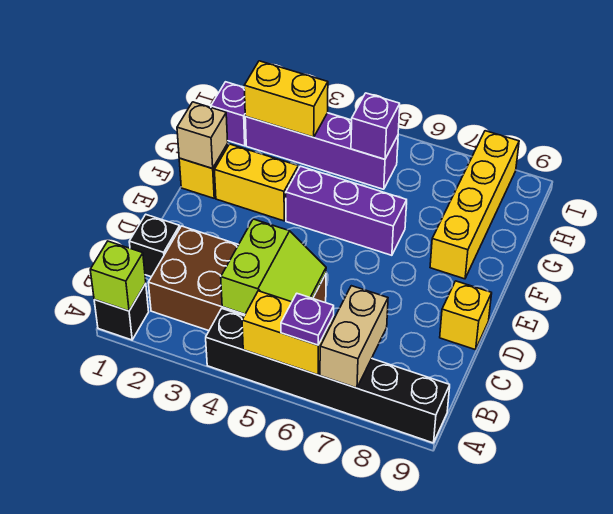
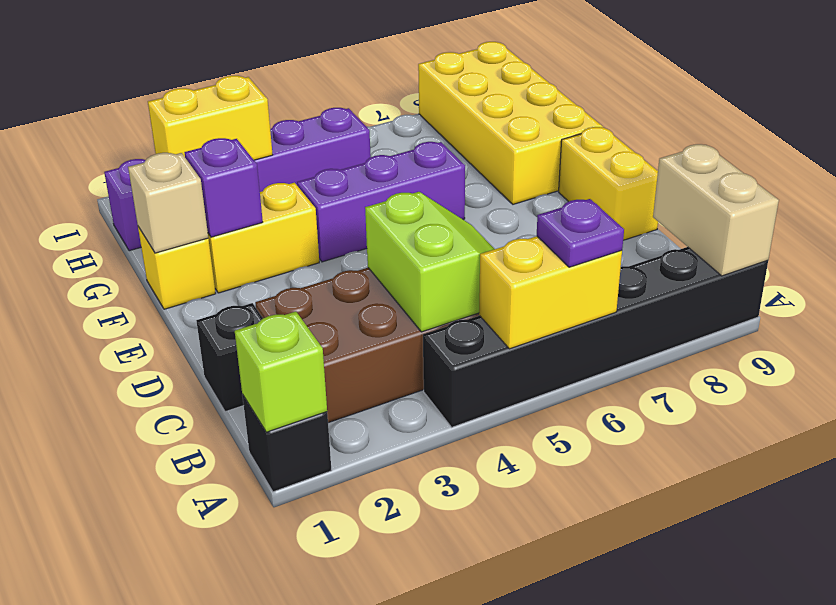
tan 1x2 brick [320,286,388,388] -> tan 1x2 brick moved to [653,144,779,276]
yellow 1x1 brick [440,281,492,350] -> yellow 1x2 brick [559,127,658,240]
yellow 1x4 brick [430,131,519,279] -> yellow 2x4 brick [418,42,603,204]
purple 1x1 brick [351,93,400,159] -> purple 1x1 brick moved to [185,138,263,237]

